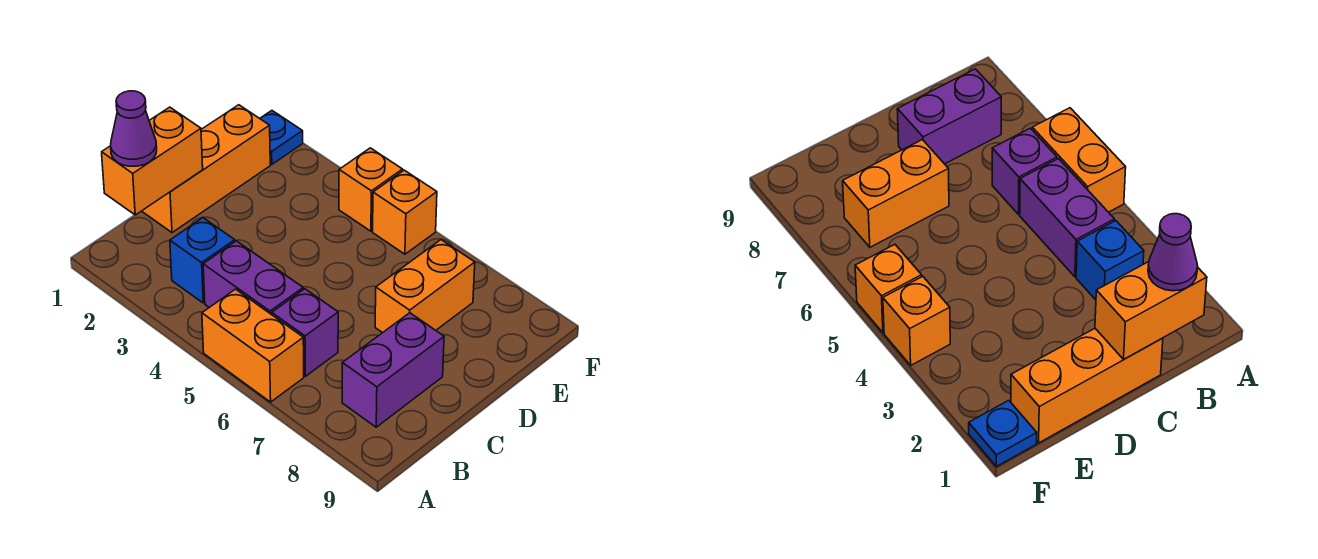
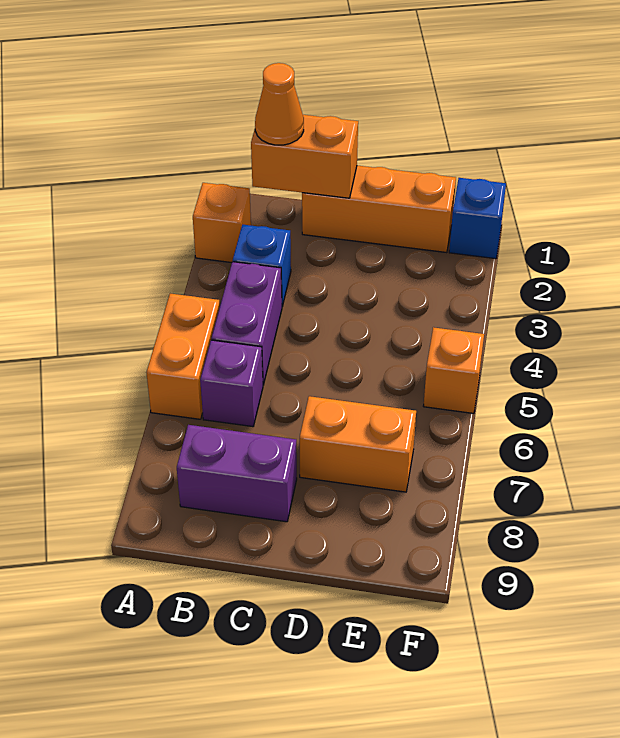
purple 1x1 cone [111,91,157,166] -> orange 1x1 cone [255,63,304,145]
blue 1x1 plate [260,111,303,164] -> blue 1x1 brick [449,178,506,259]
orange 1x1 brick [339,148,403,231] -> orange 1x1 brick moved to [193,183,251,263]

